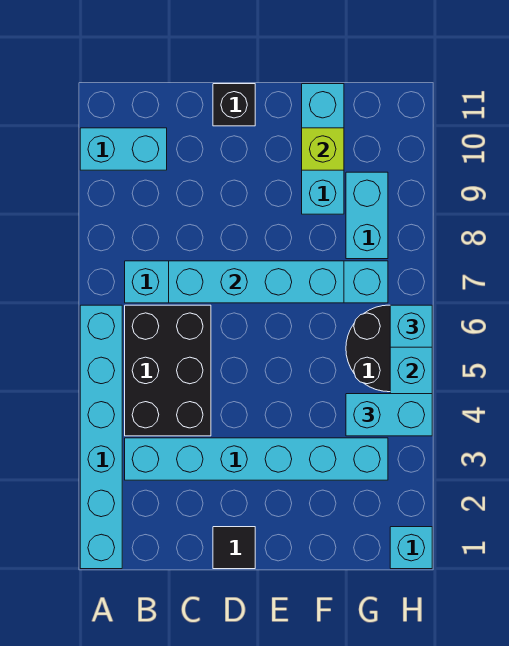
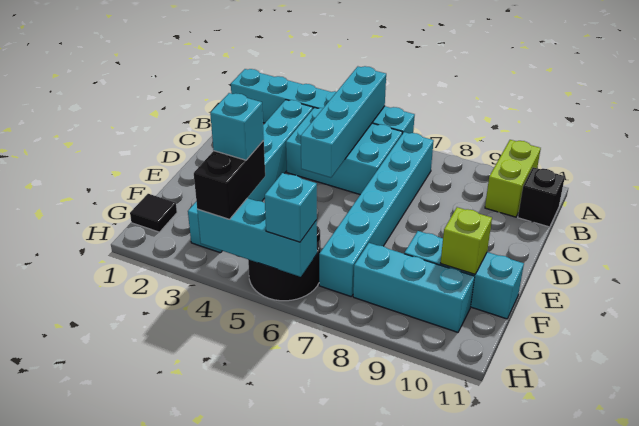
cyan 1x2 brick [80,128,167,170] -> lime 1x2 brick [485,140,541,217]
black 2x3 brick [125,305,211,436] -> cyan 2x3 brick [286,108,402,195]
cyan 1x4 brick [169,261,344,303] -> cyan 1x4 brick moved to [301,66,386,178]
black 1x1 tile [213,527,255,569] -> black 1x1 tile moved to [130,194,177,232]
black 1x1 brick [213,84,255,126] -> black 1x1 brick moved to [518,167,565,227]
cyan 1x2 brick [346,394,432,436] -> black 1x2 brick [194,141,265,219]
cyan 1x2 brick [346,172,388,259] -> cyan 1x3 brick [353,243,475,332]
cyan 1x1 brick [390,527,432,569] -> cyan 1x1 brick moved to [210,93,264,160]

